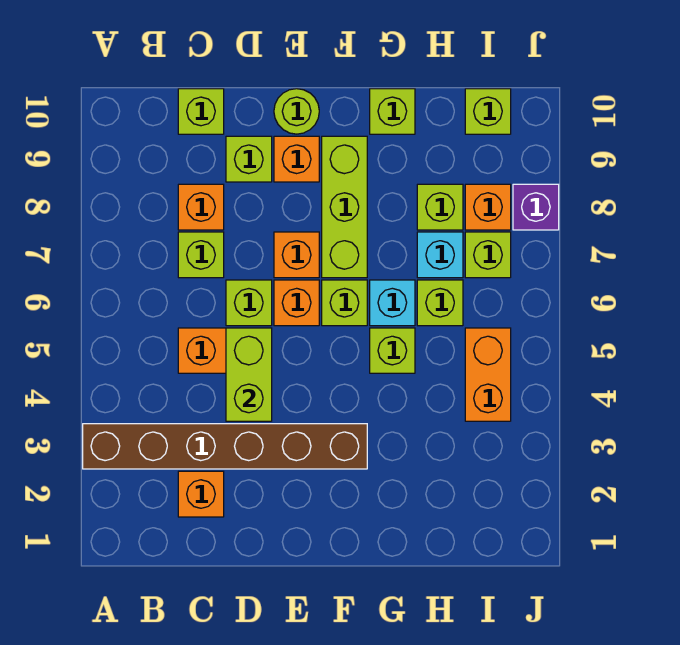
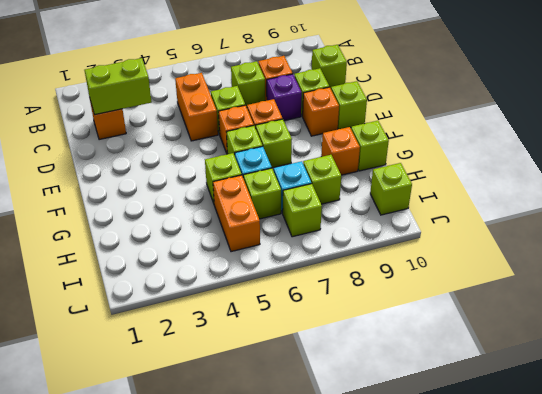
brown 1x6 brick [83,424,367,469] -> none
lime 1x2 brick [226,328,272,421] -> lime 1x2 brick moved to [84,58,152,115]
lime 1x1 round brick [274,89,319,134] -> lime 1x1 brick [331,81,367,129]
lime 1x3 brick [322,136,367,278] -> lime 1x1 brick [256,119,292,168]
orange 1x2 brick [465,328,511,421] -> orange 1x2 brick turned to [213,175,260,252]
orange 1x1 brick [465,184,511,230] -> orange 1x1 brick moved to [321,127,360,175]
purple 1x1 brick [513,184,559,230] -> purple 1x1 brick moved to [267,74,302,121]

